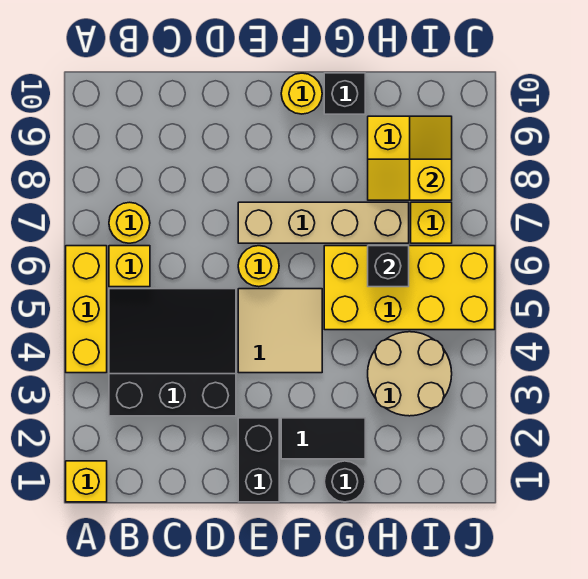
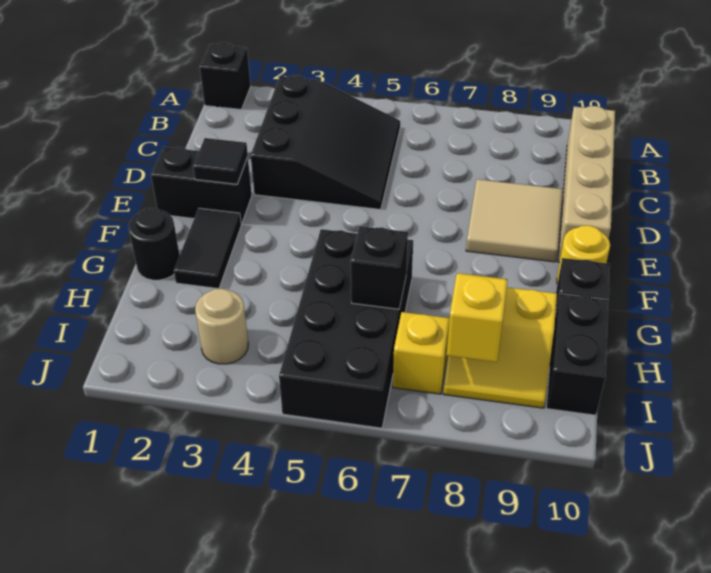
yellow 1x1 brick [66,461,107,502] -> black 1x1 brick [200,43,251,110]
yellow 1x3 brick [66,246,107,373] -> none
yellow 1x1 brick [109,246,150,287] -> none
yellow 1x1 round brick [109,202,150,243] -> none
none -> black 1x1 tile [193,138,248,184]
tan 2x2 tile [238,289,322,373] -> tan 2x2 tile moved to [466,179,563,262]
yellow 1x1 round brick [238,246,279,287] -> none
tan 1x4 brick [238,202,409,243] -> tan 1x4 brick moved to [558,106,615,262]
yellow 2x4 brick [324,246,495,330] -> black 2x4 brick [279,229,413,428]
tan 2x2 round brick [368,332,452,416] -> tan 1x1 round brick [195,289,248,364]
none -> black 1x2 brick [546,294,608,415]

